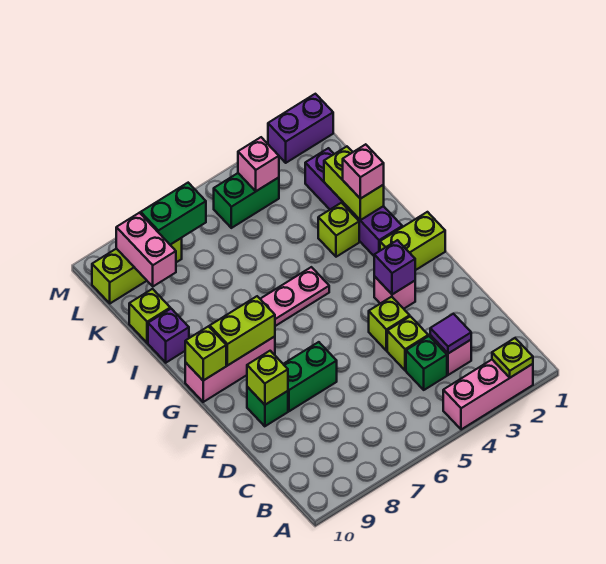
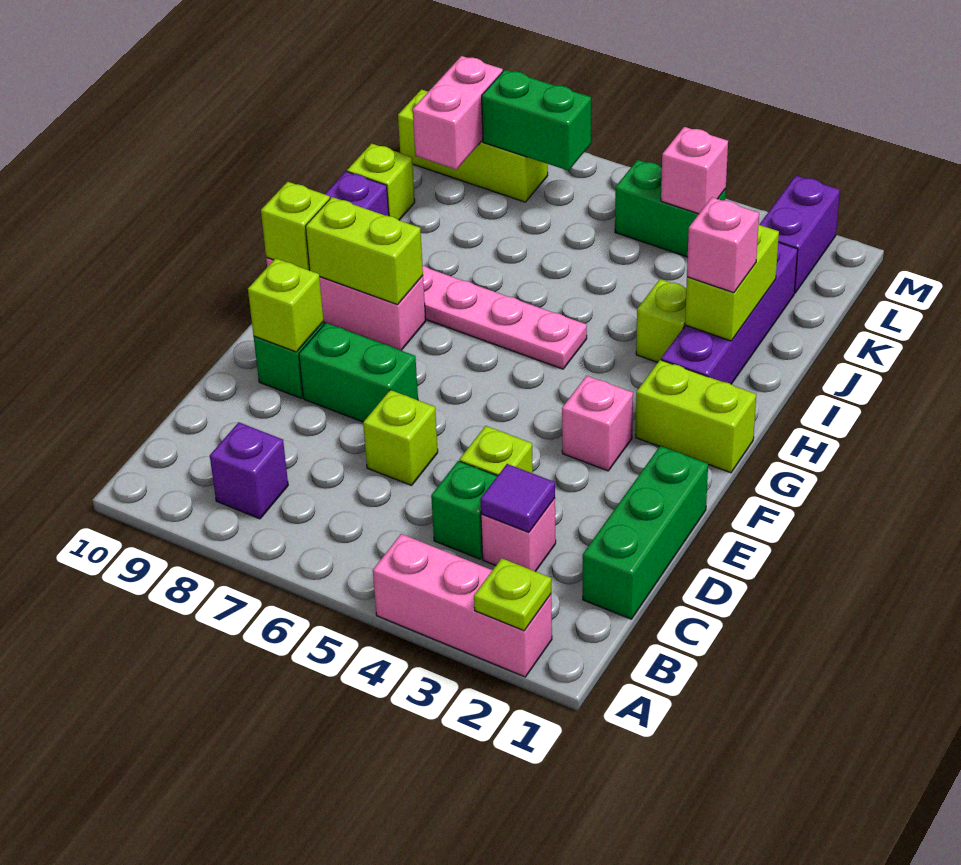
none -> green 1x3 brick [583,446,708,619]
lime 1x1 brick [369,297,410,351] -> lime 1x1 brick moved to [363,390,438,485]
purple 1x1 brick [374,240,415,294] -> purple 1x1 brick moved to [210,422,288,519]
purple 1x2 brick [268,94,333,163] -> purple 1x2 brick turned to [759,176,840,293]

